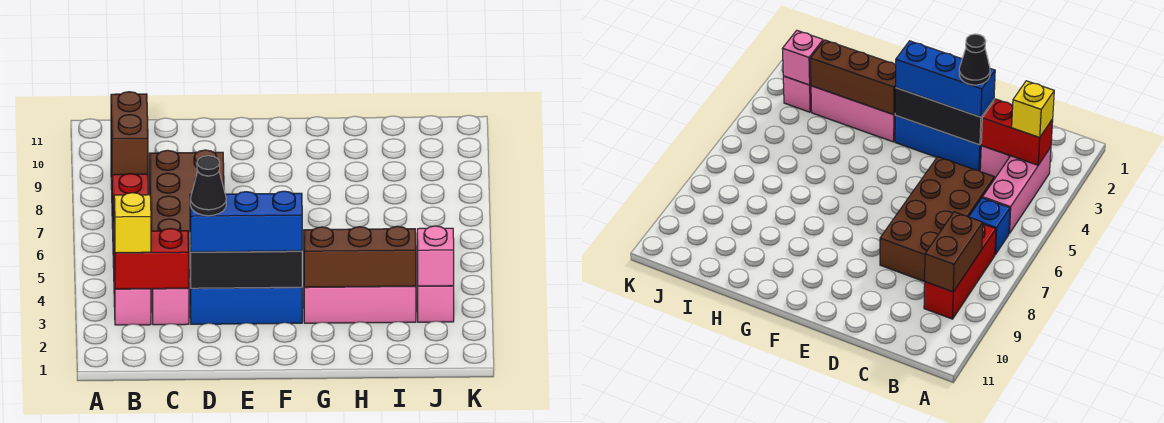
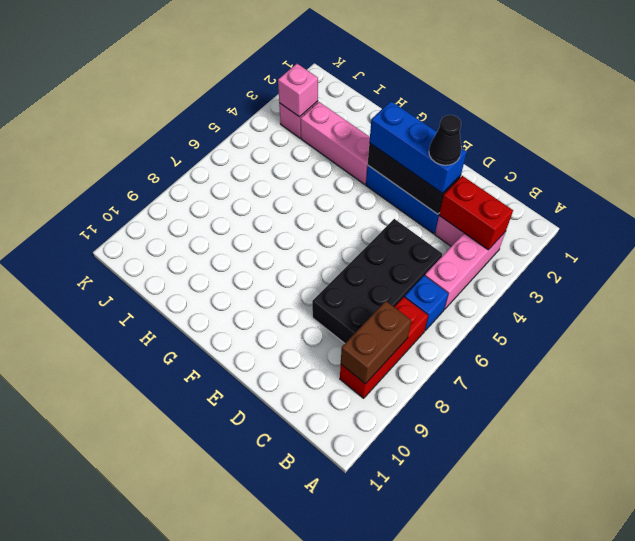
yellow 1x1 brick [114,193,151,253] -> none
brown 2x4 brick [149,150,224,279] -> black 2x4 brick [312,219,442,343]
brown 1x3 brick [304,226,416,287] -> none

